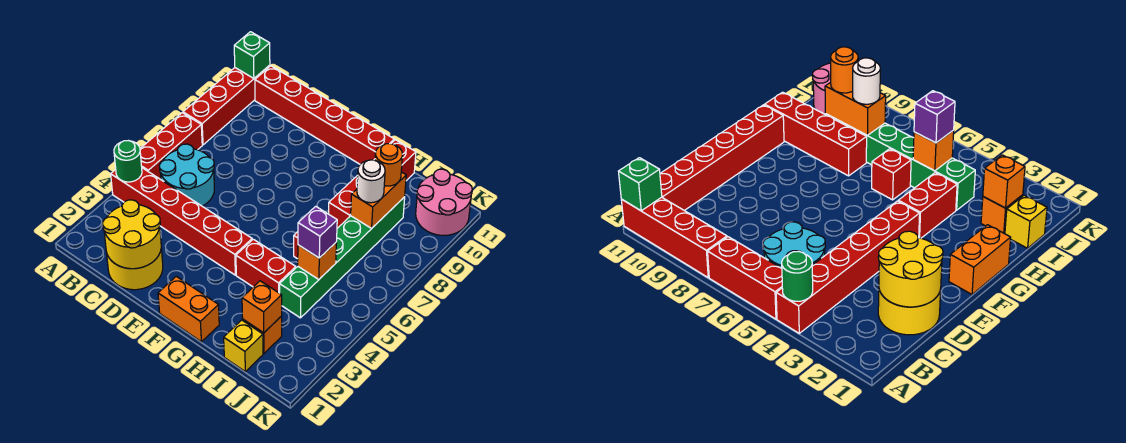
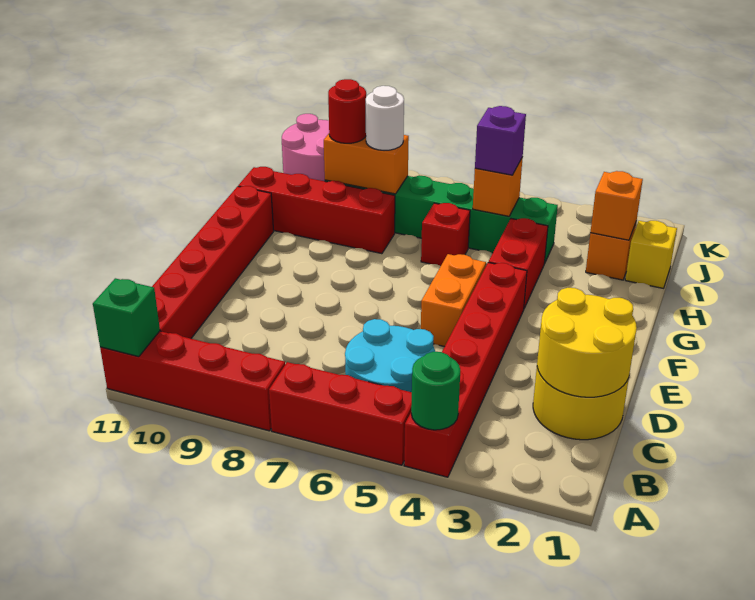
orange 1x2 brick [158,276,219,342] -> orange 1x2 brick moved to [421,254,486,347]
orange 1x1 round brick [375,144,403,186] -> red 1x1 round brick [328,79,366,143]

